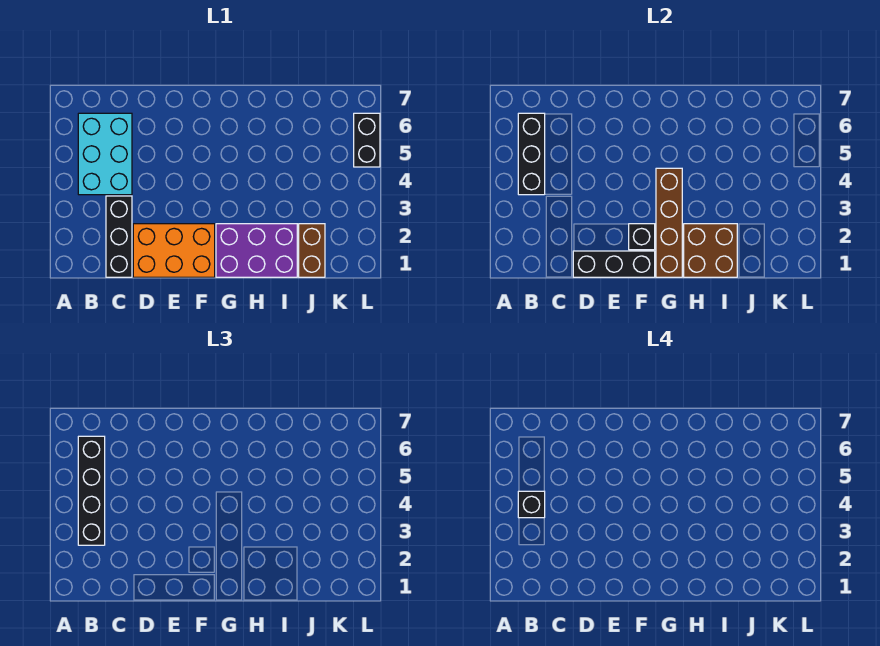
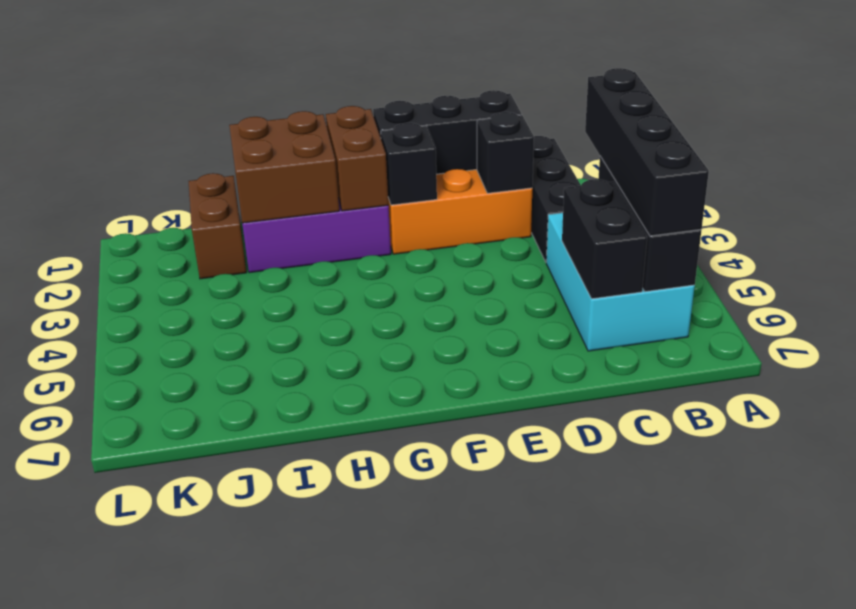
black 1x1 brick [518,491,545,518] -> black 1x1 brick moved to [477,112,534,193]
brown 1x4 brick [656,168,682,277] -> brown 1x2 brick [326,106,388,211]
black 1x2 brick [354,113,380,167] -> black 1x2 brick moved to [562,179,647,299]

